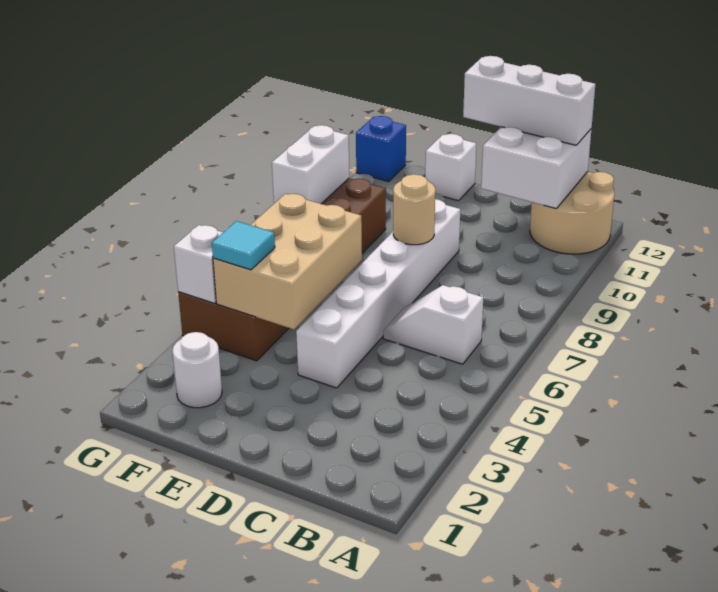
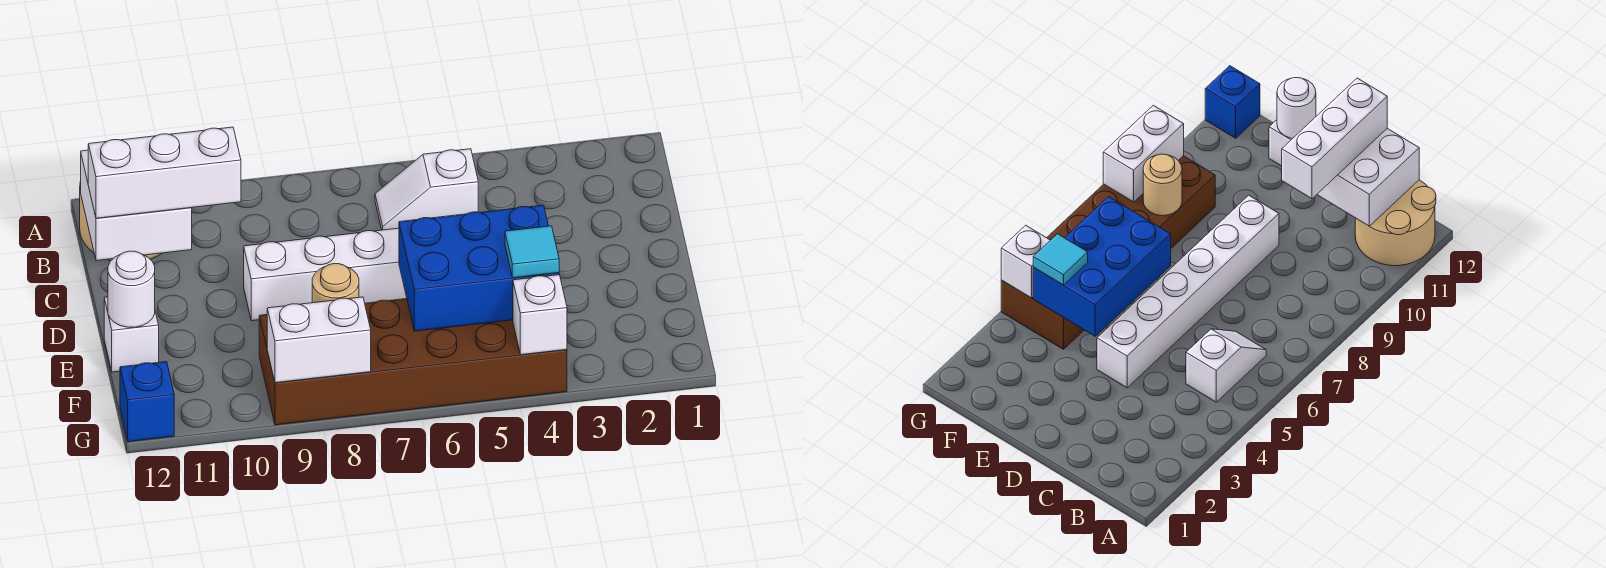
white 1x2 slope [383,285,483,364] -> white 1x2 slope turned to [375,149,478,230]
white 1x3 brick [463,56,595,145] -> white 1x3 brick turned to [88,127,241,218]
tan 1x1 round brick [393,174,435,245] -> tan 1x1 round brick moved to [312,264,359,303]
tan 2x3 brick [213,194,362,329] -> blue 2x3 brick [399,205,559,331]
white 1x1 round brick [172,332,222,408] -> white 1x1 round brick moved to [108,251,155,327]

